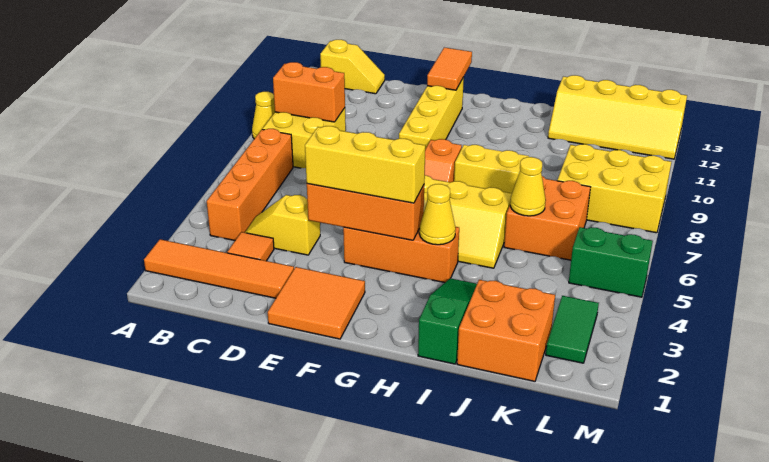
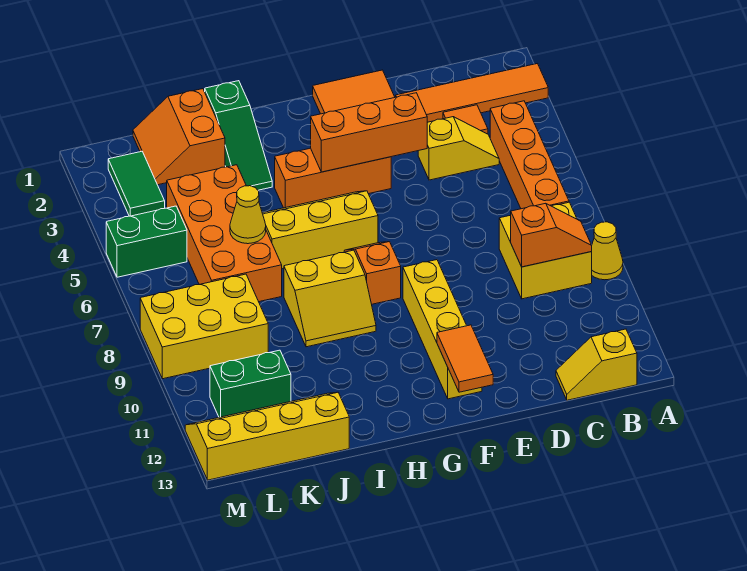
orange 1x2 brick [273,62,345,122] -> orange 1x2 slope [511,203,592,267]
yellow 1x3 brick [305,126,425,203] -> none
yellow 1x1 cone [419,184,456,245] -> none
orange 2x2 brick [457,280,555,381] -> orange 2x2 slope [133,89,225,185]
orange 2x2 brick [504,176,590,260] -> orange 2x4 brick [167,165,282,302]
none -> green 1x2 brick [210,350,291,417]

